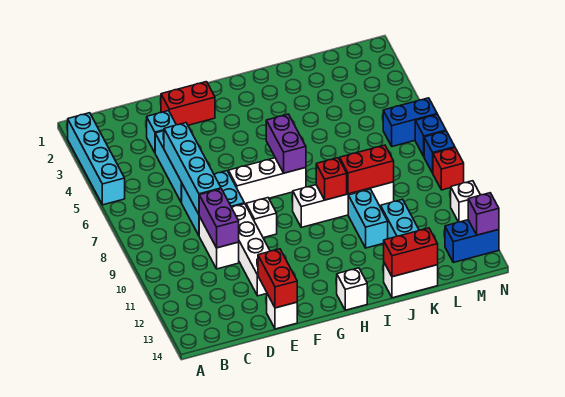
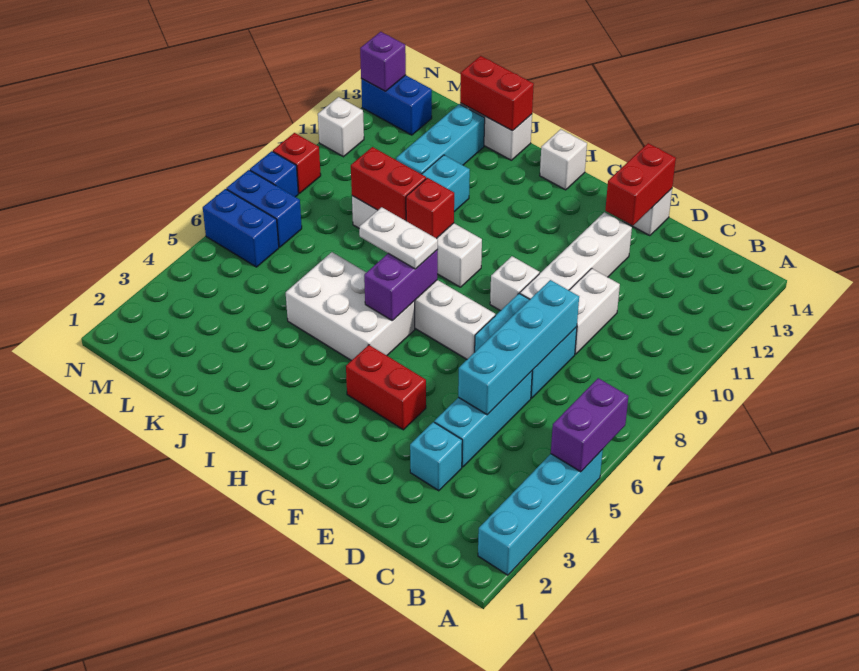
purple 1x2 brick [199,189,239,248] -> purple 1x2 brick moved to [551,378,629,472]
red 1x2 brick [161,82,215,125] -> red 1x2 brick moved to [346,345,426,430]
none -> white 2x3 brick [286,252,415,361]
none -> white 1x2 plate [359,207,438,269]
blue 1x1 brick [415,114,446,156] -> blue 1x2 brick [226,170,302,247]

